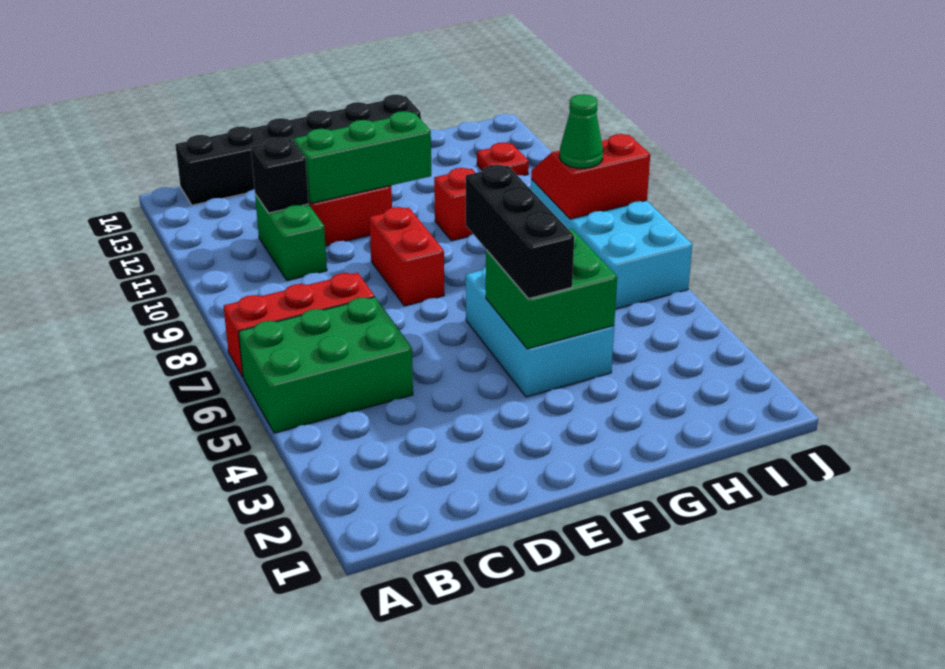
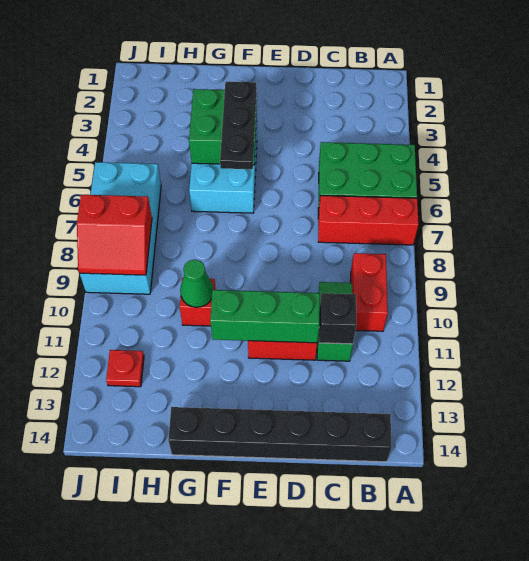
red 1x2 brick [369,207,444,306] -> red 1x2 brick moved to [351,253,388,331]
black 1x3 brick [466,165,574,299] -> black 1x3 plate [220,82,257,169]
green 1x1 cone [560,94,603,168] -> green 1x1 cone moved to [180,260,213,307]

